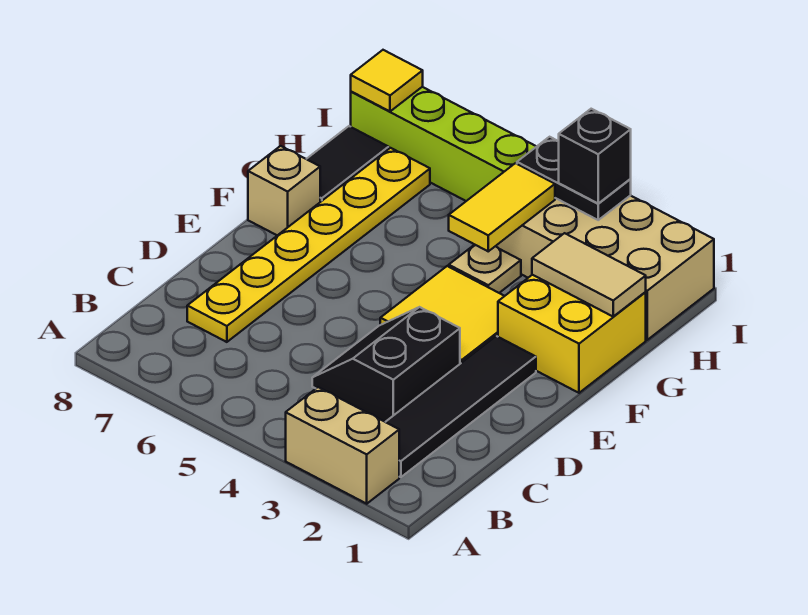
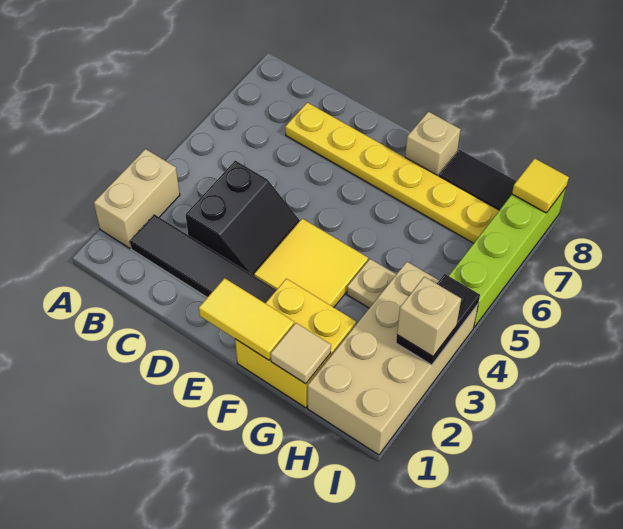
black 2x2 slope [312,307,460,422] -> black 2x2 slope turned to [186,160,300,276]
tan 1x2 tile [532,233,646,316] -> tan 1x1 tile [271,323,331,384]
yellow 1x2 tile [449,163,555,251] -> yellow 1x2 tile moved to [199,278,294,360]
black 1x1 brick [559,109,631,204] -> tan 1x1 brick [397,277,461,356]

